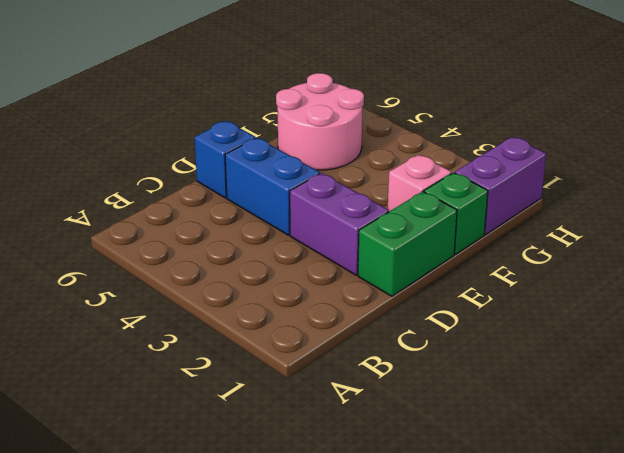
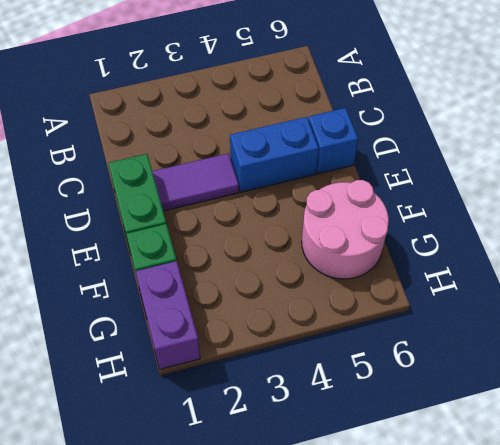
purple 1x2 brick [290,173,389,275] -> purple 1x2 tile [152,154,239,211]
pink 1x1 brick [388,155,452,211] -> none

